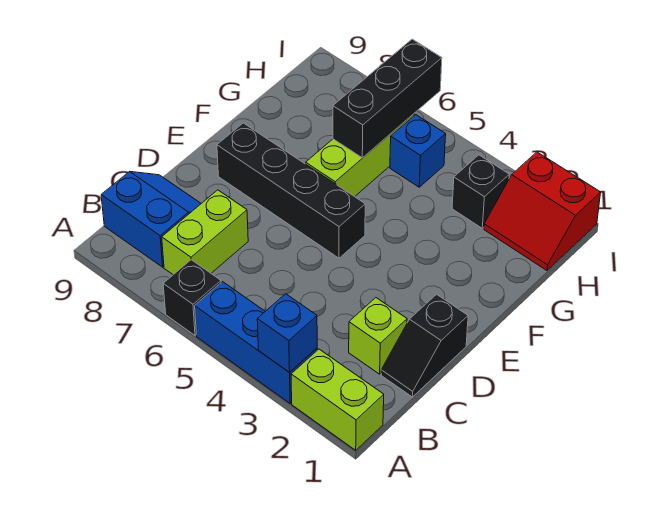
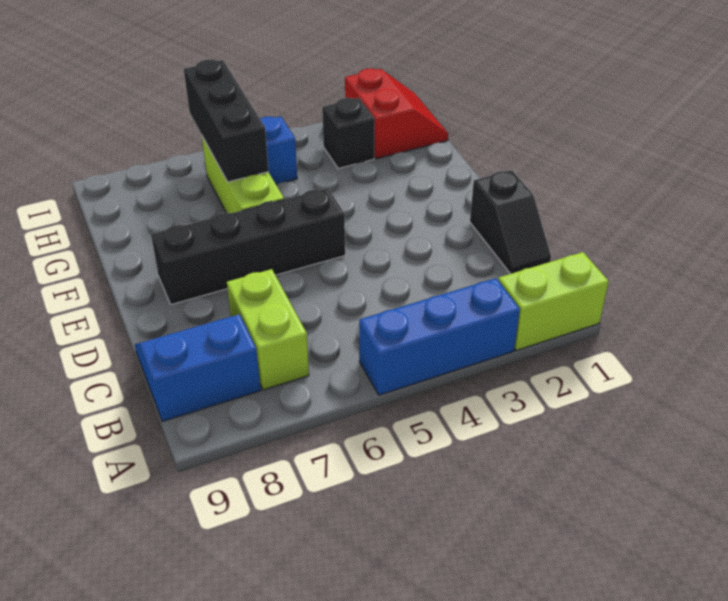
blue 1x1 brick [257,294,317,372] -> none
black 1x1 brick [163,260,221,335] -> none
lime 1x1 brick [349,298,407,374] -> none
red 2x2 slope [484,152,601,270] -> red 2x2 slope turned to [345,68,448,159]

